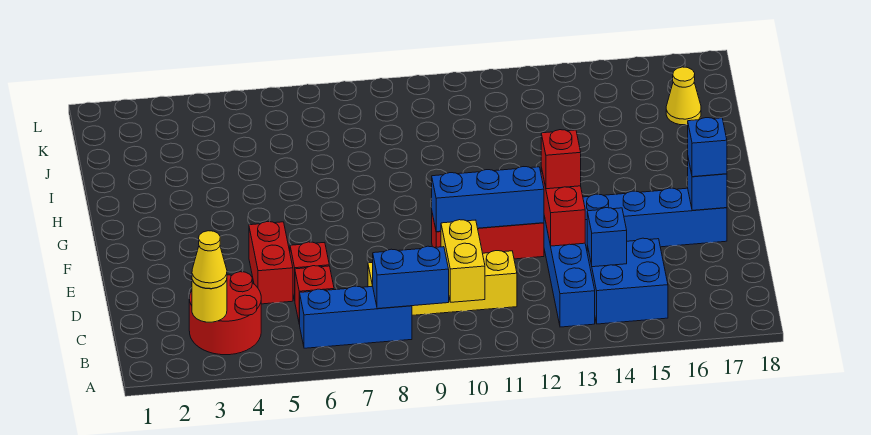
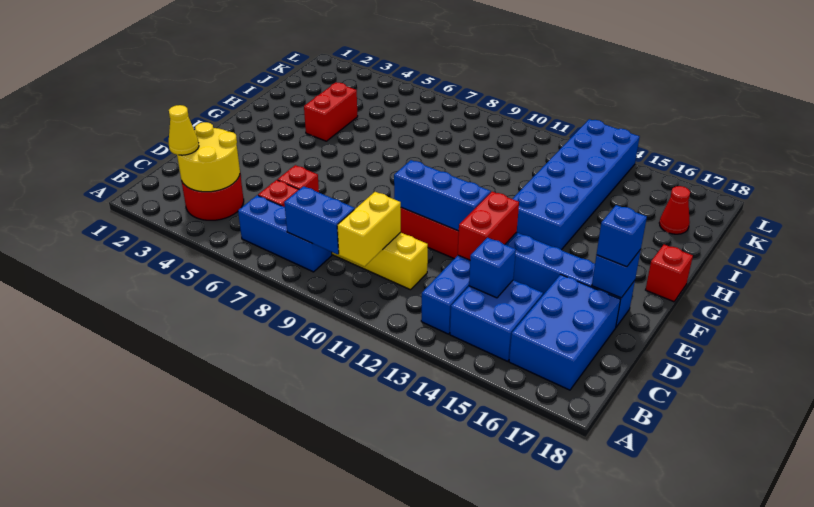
yellow 1x1 round brick [192,280,227,322] -> yellow 2x2 round brick [177,122,240,192]
none -> blue 2x3 brick [509,275,621,390]
red 1x2 brick [249,222,293,304] -> red 1x2 brick moved to [304,83,358,141]
red 1x1 brick [541,130,581,189] -> red 1x1 brick moved to [646,245,693,302]
none -> blue 2x6 brick [513,119,640,250]
yellow 1x1 cone [666,67,701,125] -> red 1x1 cone [659,186,690,234]

